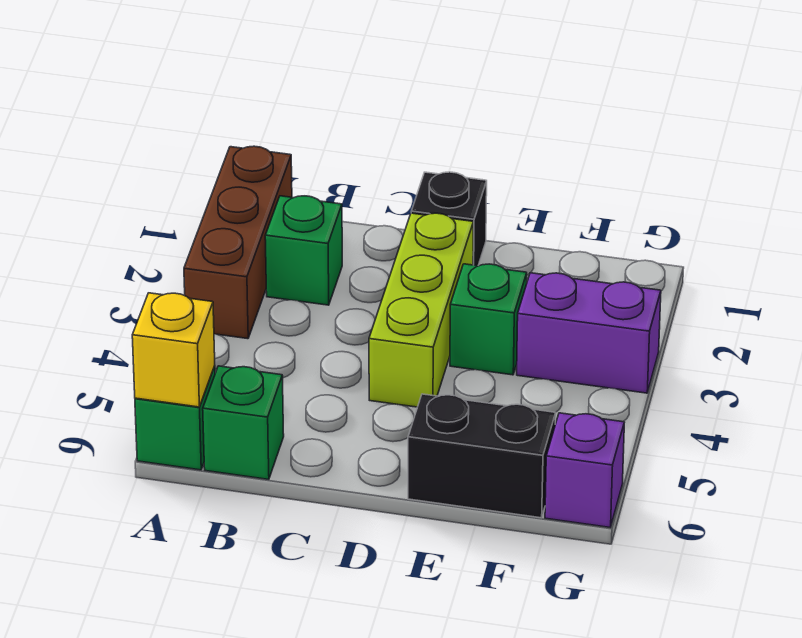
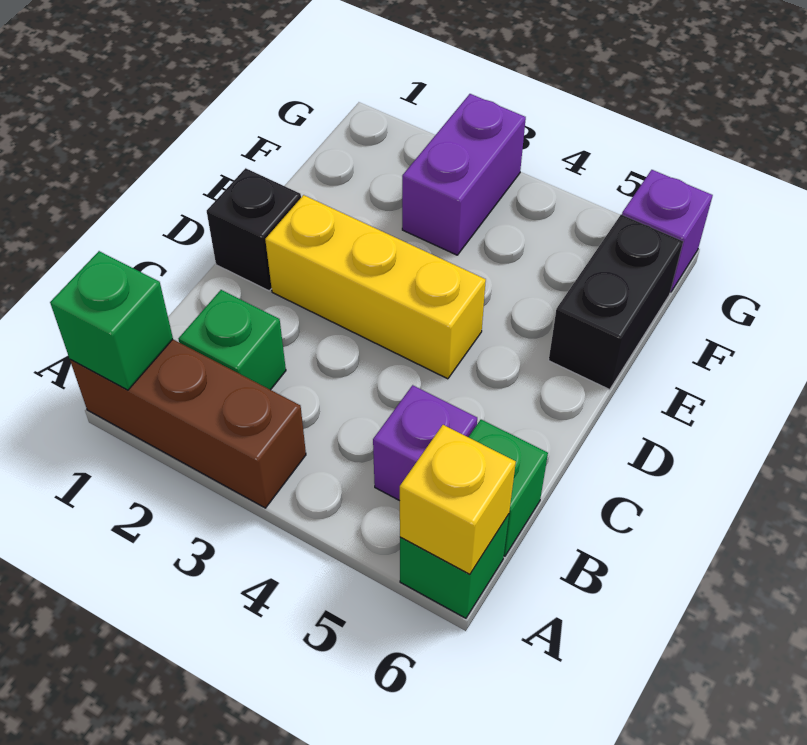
none -> purple 1x1 brick [373,385,477,501]
lime 1x3 brick [369,213,474,407] -> yellow 1x3 brick [265,195,486,379]
green 1x1 brick [450,264,527,375] -> green 1x1 brick moved to [50,251,173,390]

